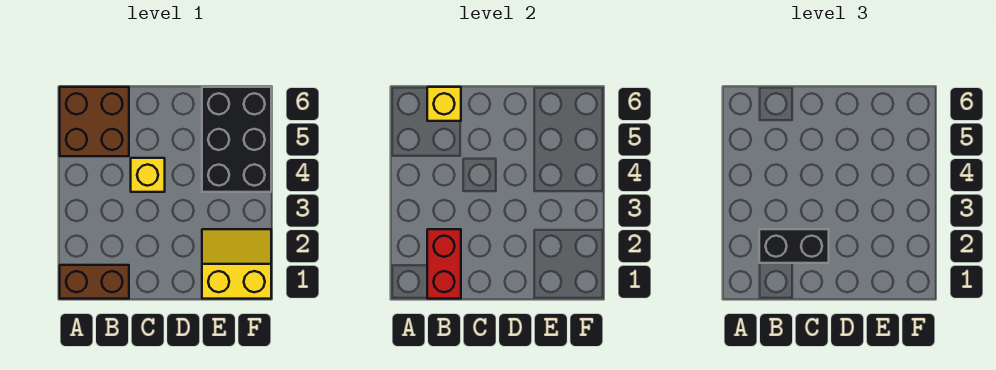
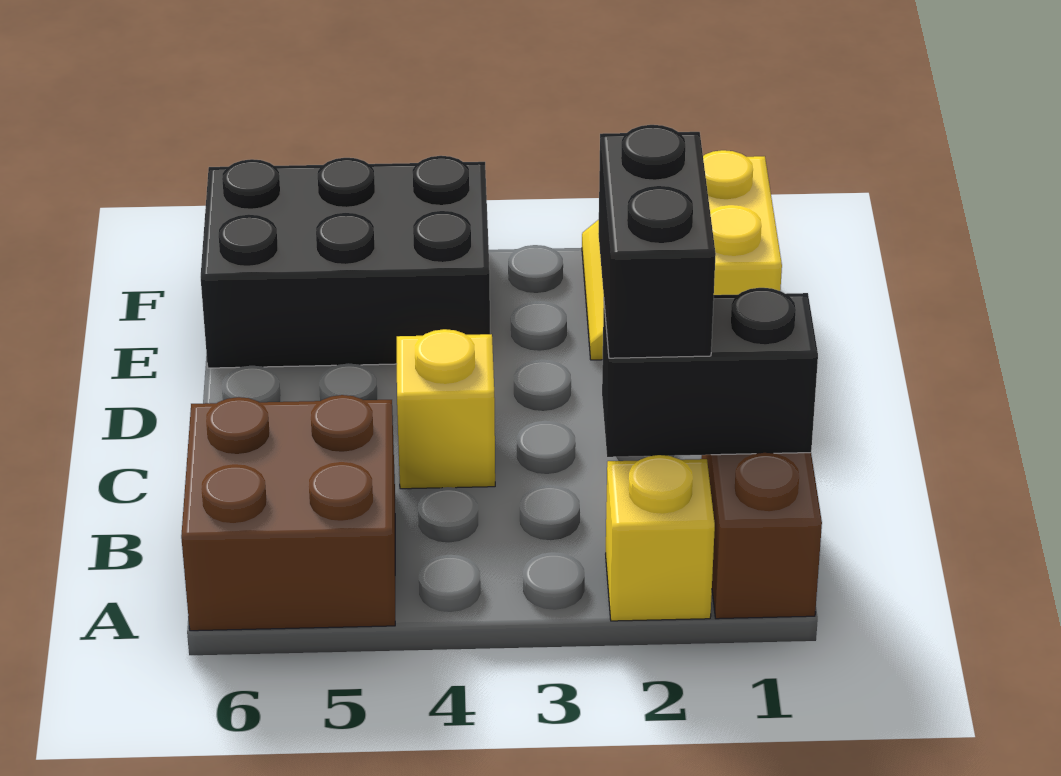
red 1x2 brick [427,229,461,299] -> black 1x2 brick [602,288,818,457]
yellow 1x1 brick [427,87,461,121] -> yellow 1x1 brick moved to [606,455,715,621]

